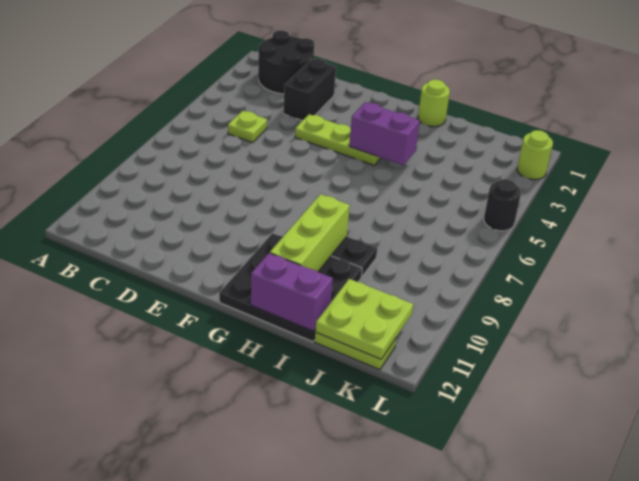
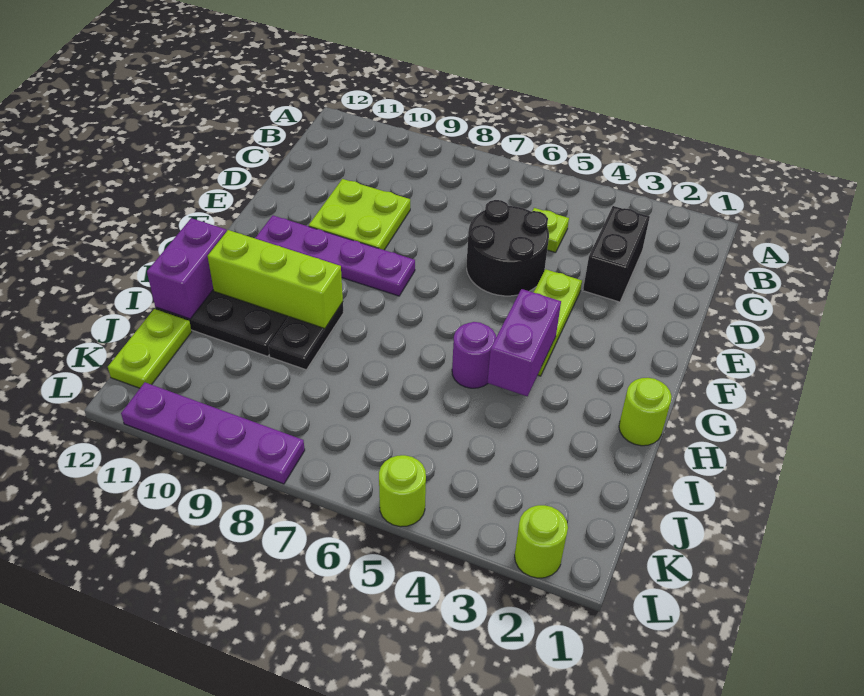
black 2x2 round brick [258,30,314,94] -> black 2x2 round brick moved to [467,200,549,296]
black 1x2 brick [283,59,336,121] -> black 1x2 brick turned to [583,206,650,302]
none -> purple 1x4 plate [255,216,415,296]
none -> purple 1x1 round brick [452,322,496,388]
lime 2x2 plate [315,279,413,359] -> lime 2x2 plate moved to [309,179,410,250]
black 1x1 round brick [484,179,521,231] -> lime 1x1 round brick [379,455,426,527]
none -> purple 1x4 plate [121,382,305,484]

